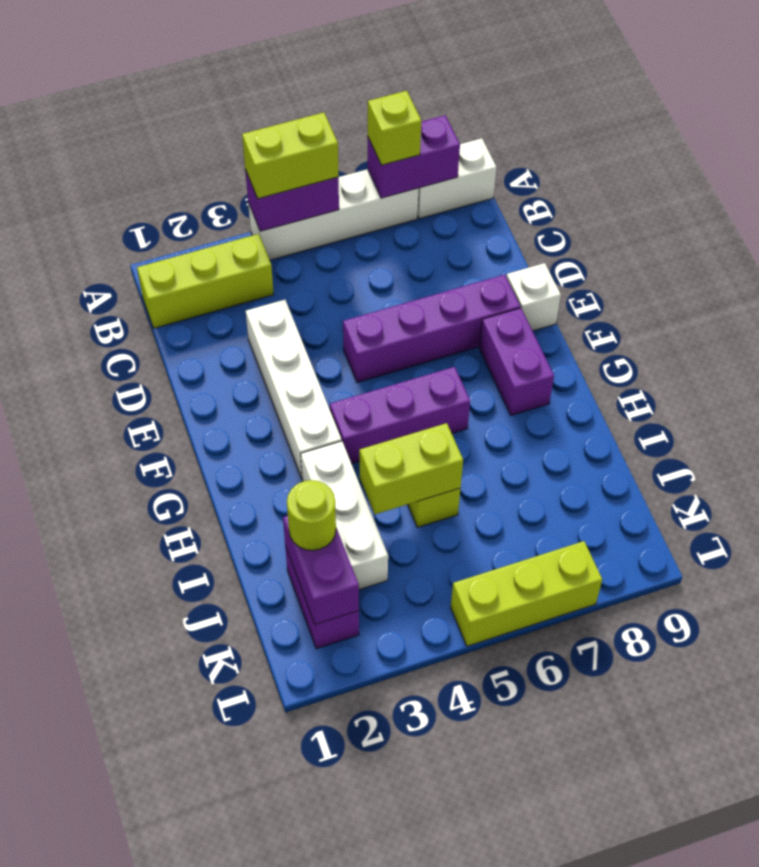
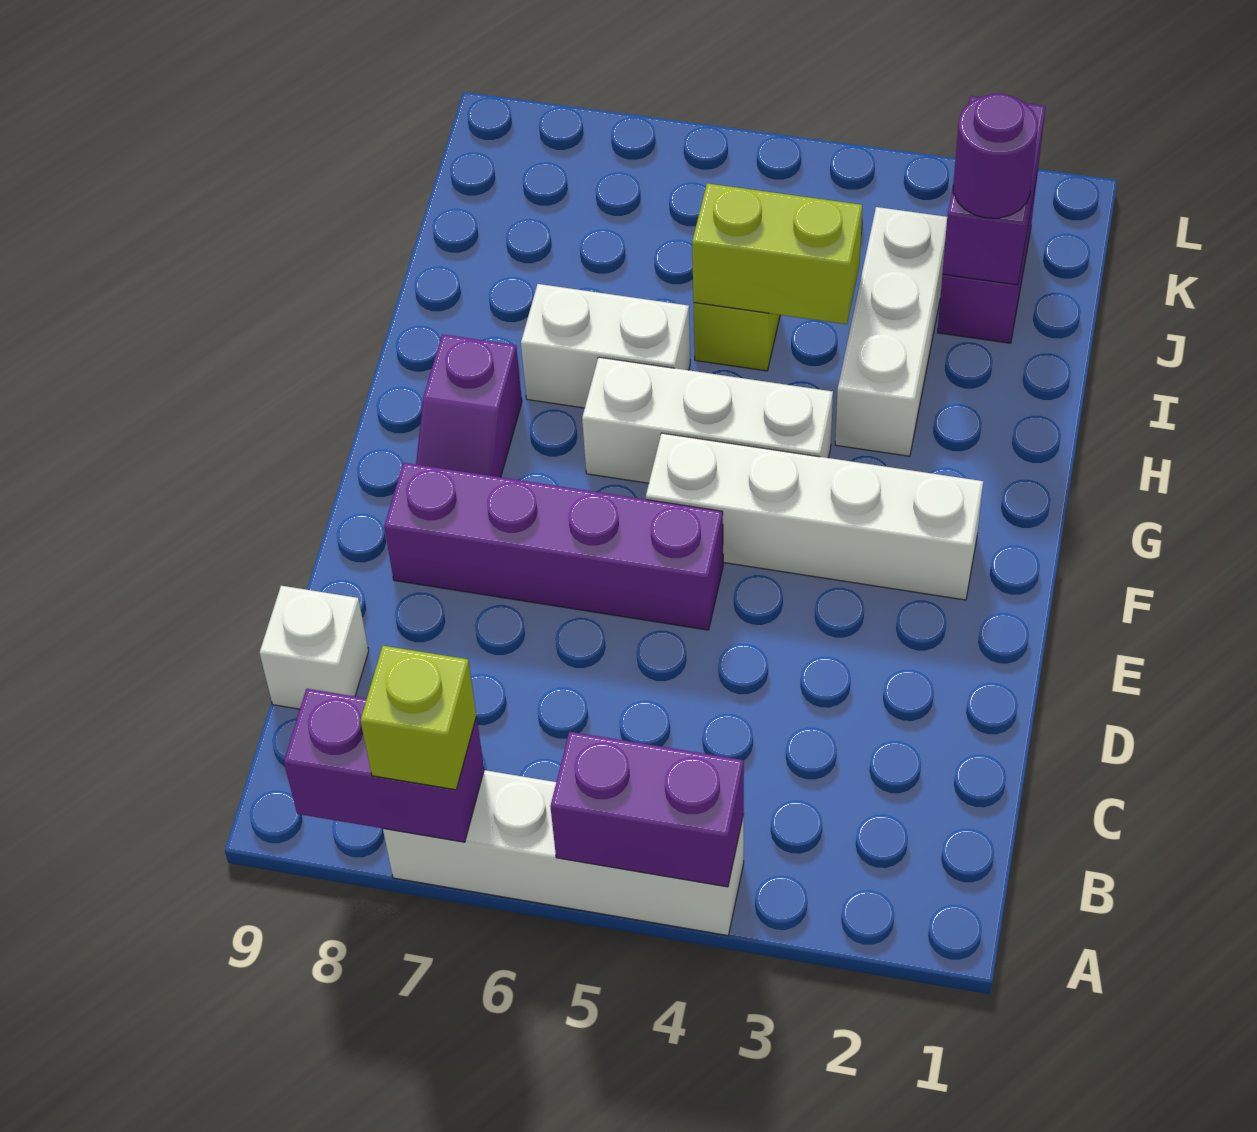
lime 1x2 brick [242,113,338,199] -> none
white 1x2 brick [417,138,496,219] -> white 1x2 brick moved to [521,284,690,408]
lime 1x3 brick [137,234,274,328] -> none
white 1x4 brick [246,300,342,478] -> white 1x4 brick turned to [646,433,983,600]
white 1x1 brick [506,263,561,331] -> white 1x1 brick moved to [260,586,369,709]
purple 1x2 brick [479,308,554,415] -> purple 1x2 slope [416,334,522,477]
purple 1x3 brick [330,367,470,464] -> white 1x3 brick [582,357,833,483]
lime 1x1 round brick [287,480,336,550] -> purple 1x1 round brick [953,94,1038,218]
lime 1x3 brick [451,541,602,646] -> none

